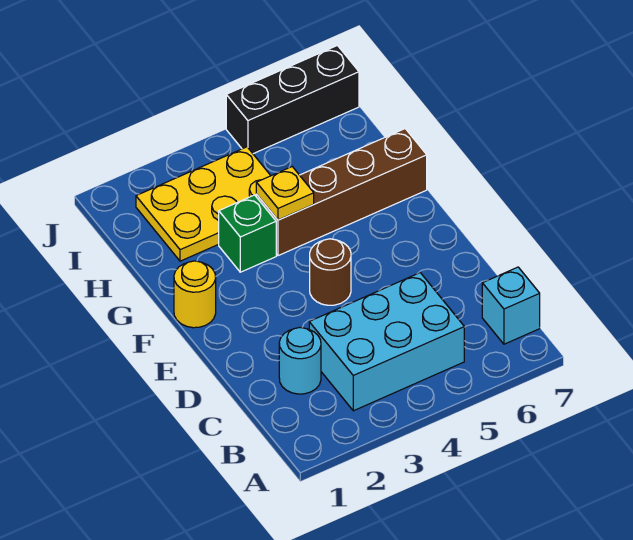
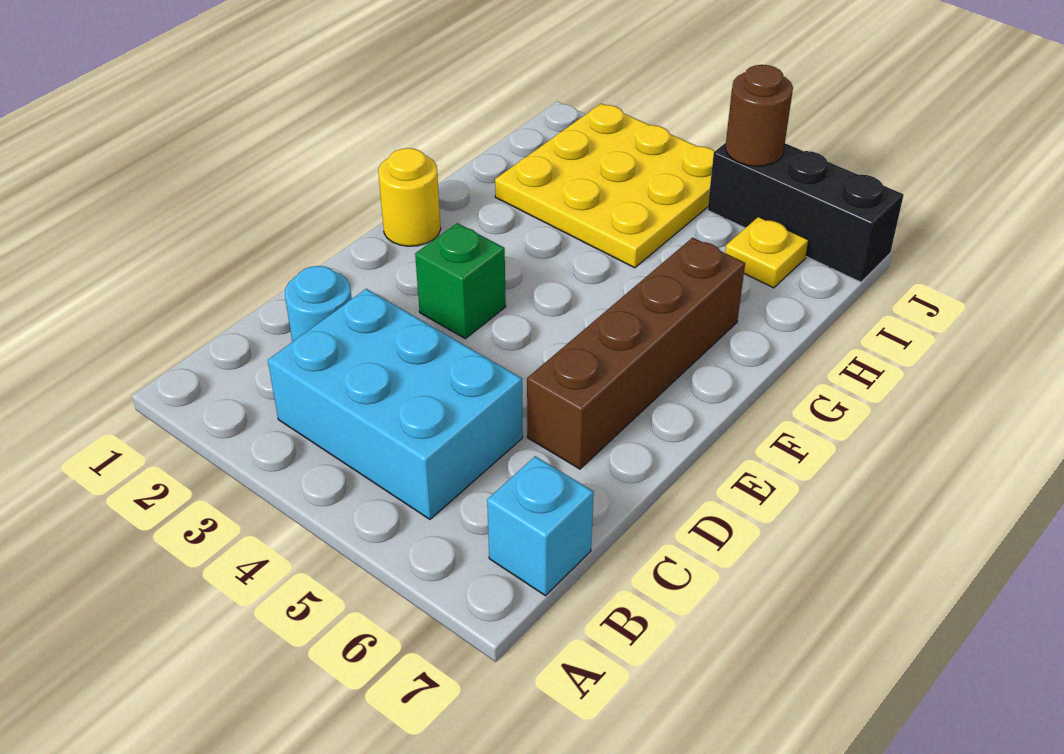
brown 1x1 round brick [310,239,351,305] -> brown 1x1 round brick moved to [725,65,793,166]
green 1x1 brick [219,195,276,272] -> green 1x1 brick moved to [415,223,506,339]
brown 1x4 brick [256,129,427,256] -> brown 1x4 brick turned to [527,238,745,469]
yellow 1x1 plate [256,167,314,220] -> yellow 1x1 plate moved to [725,217,809,288]
yellow 2x3 plate [136,147,271,261] -> yellow 3x3 plate [495,103,715,268]

